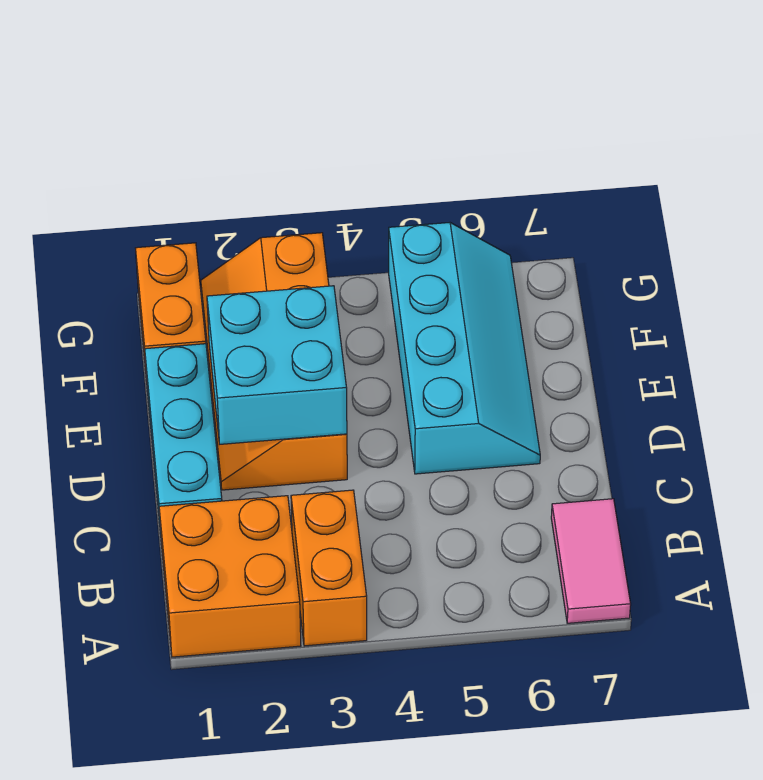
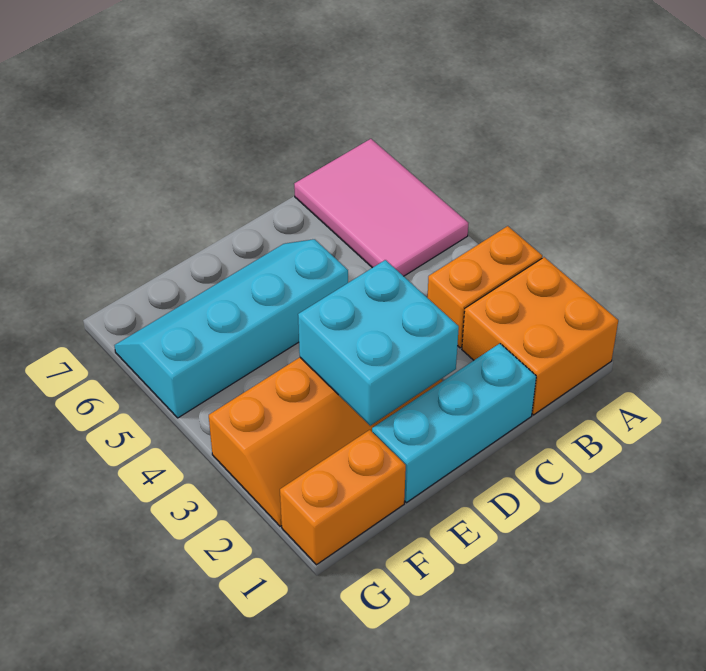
pink 1x2 tile [551,499,631,623] -> pink 2x3 tile [294,139,468,276]

